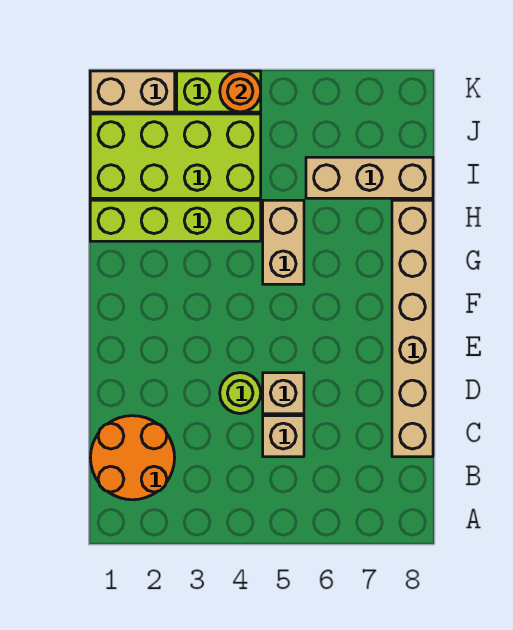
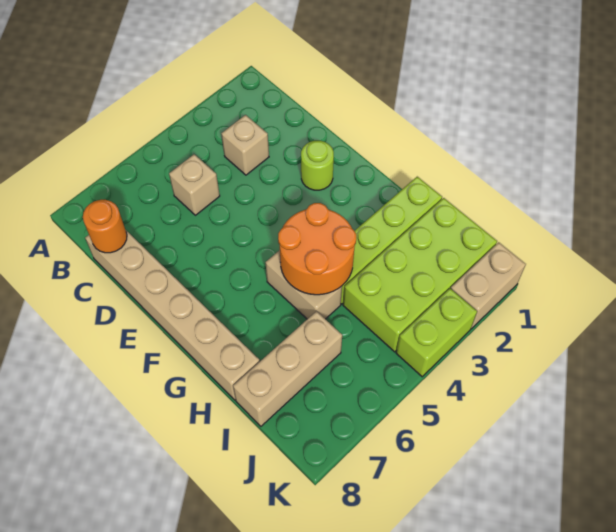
orange 2x2 round brick [91,416,175,500] -> orange 2x2 round brick moved to [278,203,356,295]
lime 1x1 round brick [220,373,261,414] -> lime 1x1 round brick moved to [301,141,334,190]
tan 1x1 brick [263,373,304,414] -> tan 1x1 brick moved to [221,115,269,175]
orange 1x1 round brick [220,71,261,112] -> orange 1x1 round brick moved to [83,200,127,253]

